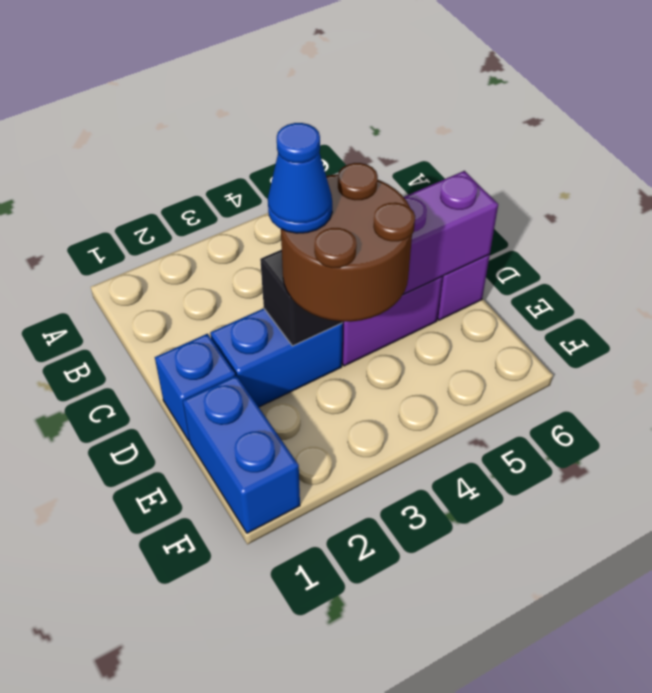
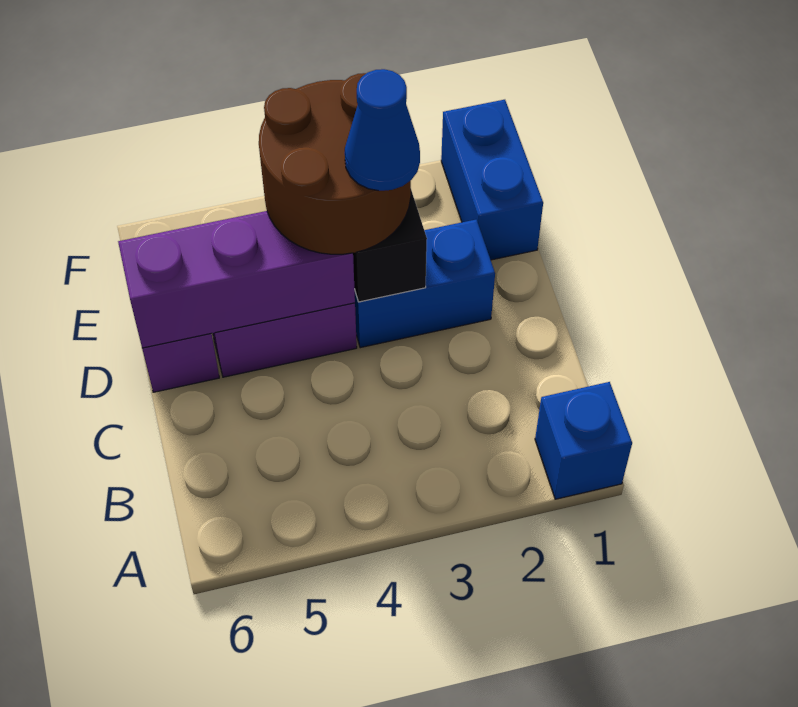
blue 1x1 brick [155,334,235,440] -> blue 1x1 brick moved to [535,382,632,499]

